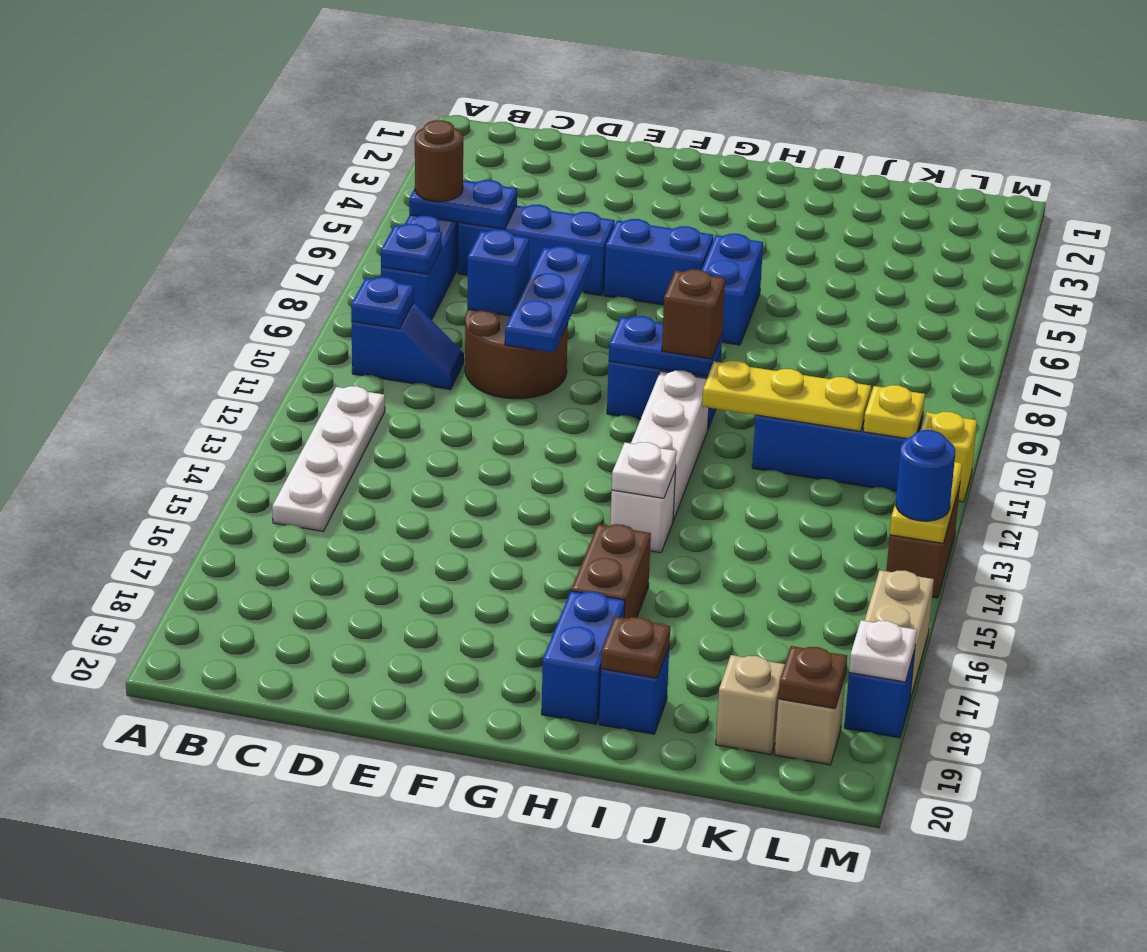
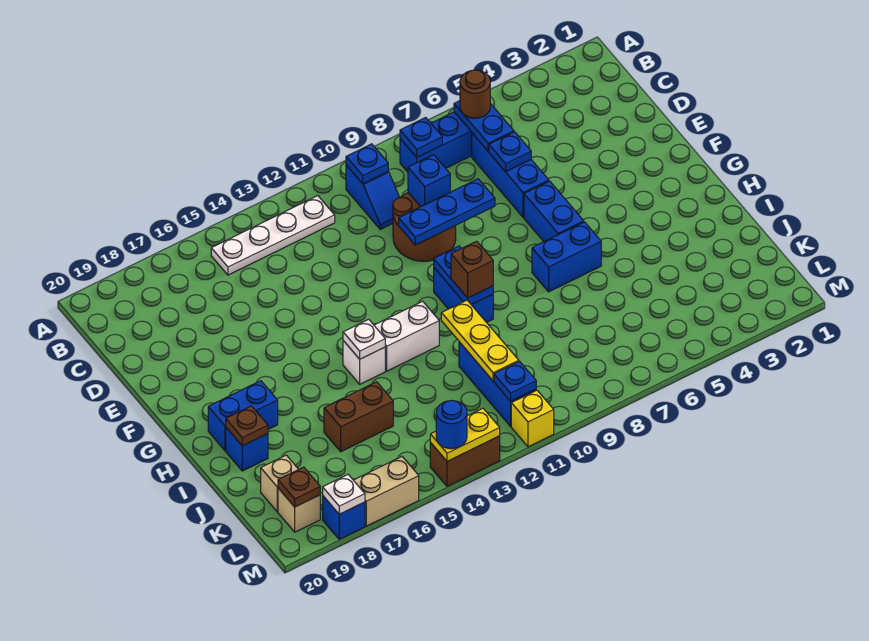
none -> blue 1x1 plate [489,132,531,172]
white 1x3 brick [631,371,709,521] -> white 1x2 brick [374,301,439,371]
brown 1x2 brick [571,524,651,619] -> brown 1x2 brick moved to [324,382,393,452]
yellow 1x1 plate [863,385,925,439] -> blue 1x1 plate [494,361,536,401]

